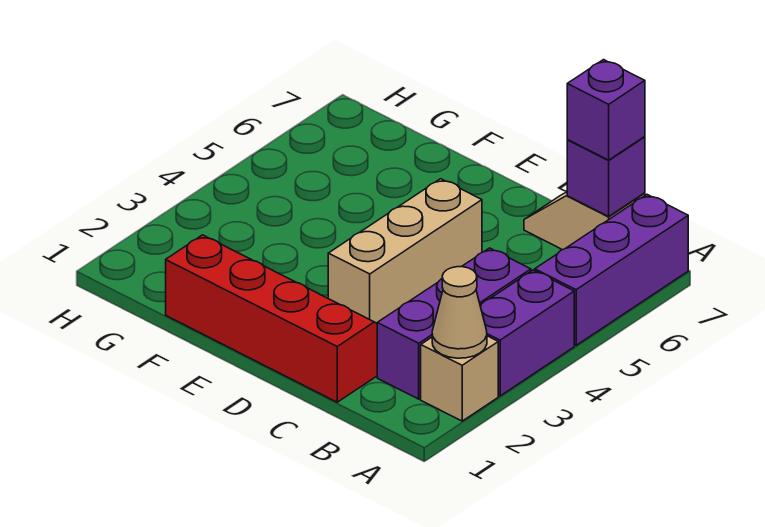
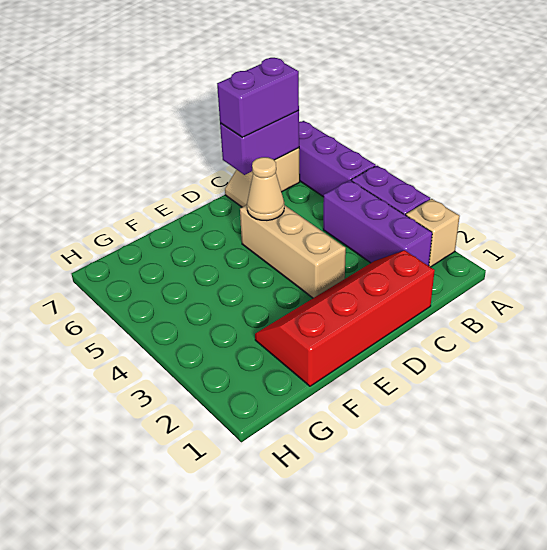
tan 1x1 cone [432,267,487,358] -> tan 1x1 cone moved to [247,157,284,220]
purple 1x1 brick [567,137,645,216] -> purple 1x2 brick [220,111,299,175]
purple 1x1 brick [567,60,645,160] -> purple 1x2 brick [217,58,299,137]

